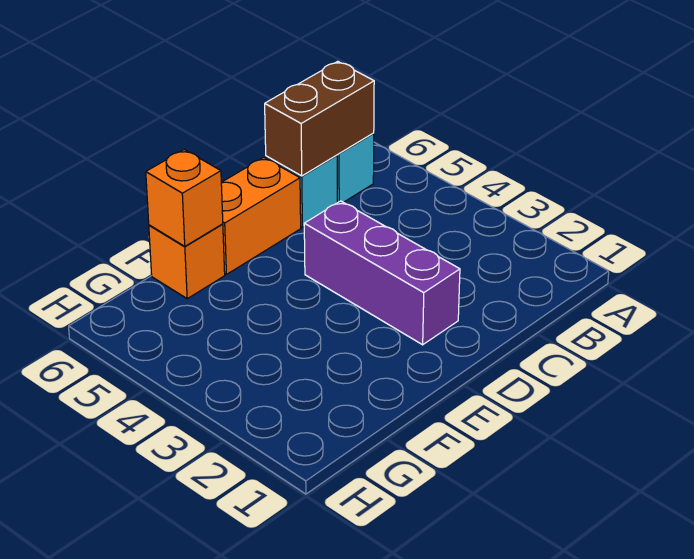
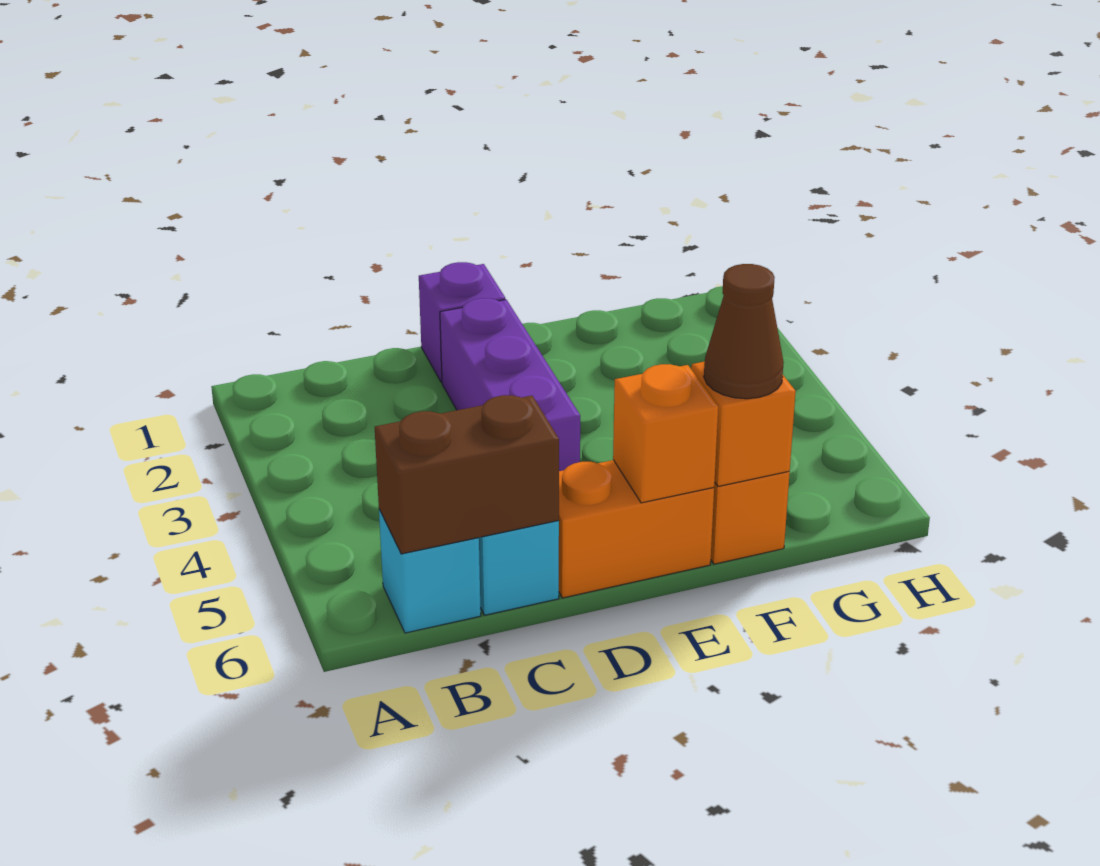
none -> purple 1x1 brick [419,262,505,383]
none -> orange 1x1 brick [613,364,718,503]
none -> brown 1x1 cone [704,264,784,399]

